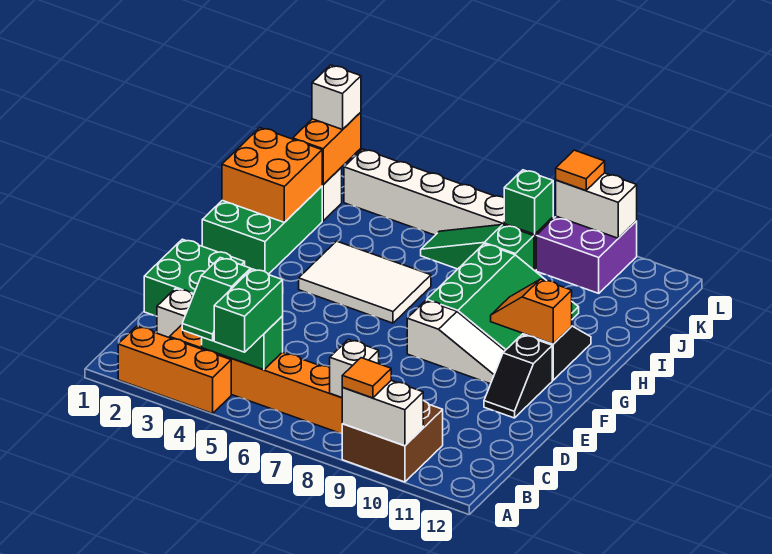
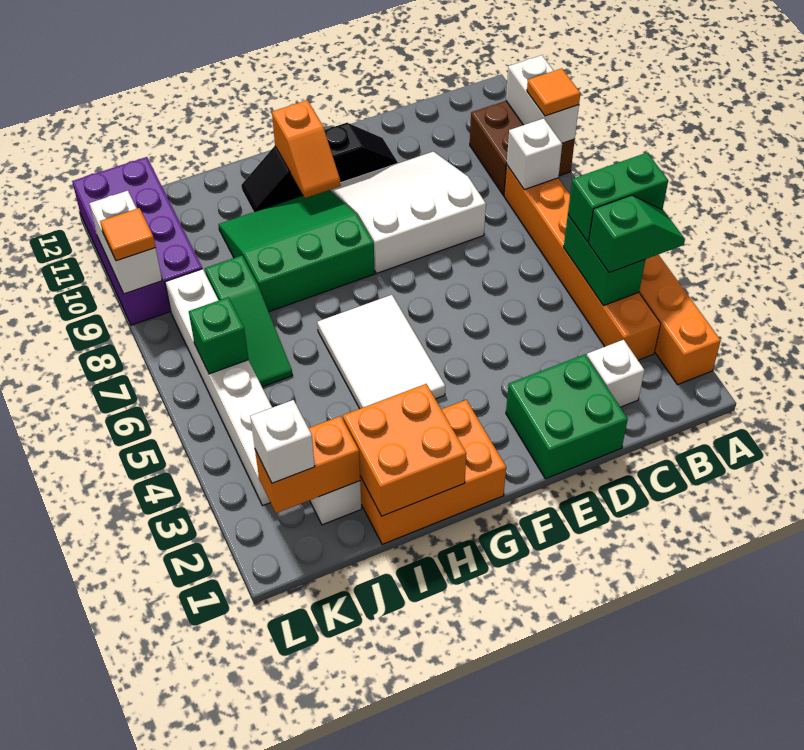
white 1x3 slope [407,300,505,384] -> white 3x3 slope [331,152,486,273]
green 2x3 brick [202,186,322,274] -> orange 2x3 brick [360,400,506,544]
green 1x1 brick [504,170,553,234] -> green 1x1 brick moved to [189,297,248,374]
purple 2x2 brick [536,216,637,293] -> purple 2x4 brick [72,157,202,325]

